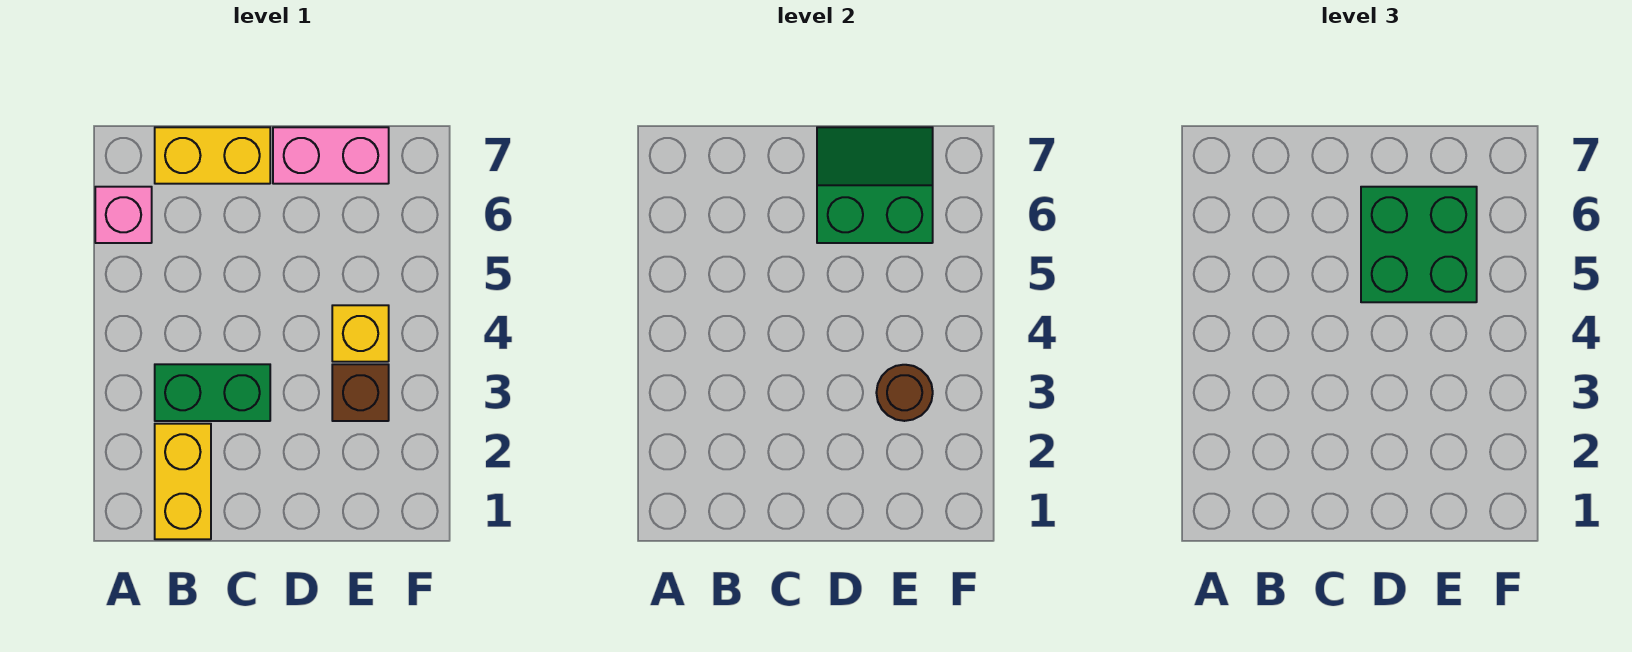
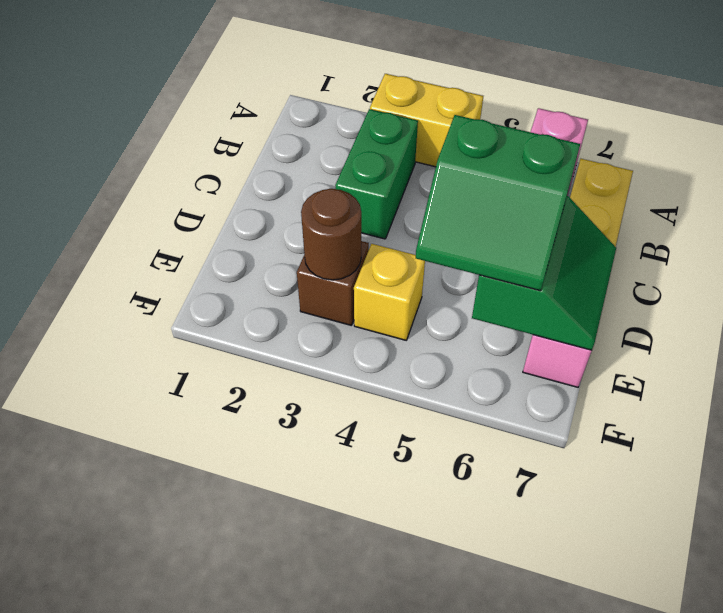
yellow 1x2 brick [155,424,211,539] -> yellow 1x2 brick moved to [370,74,483,167]
green 2x2 brick [1361,187,1477,302] -> green 2x2 slope [416,115,580,291]

